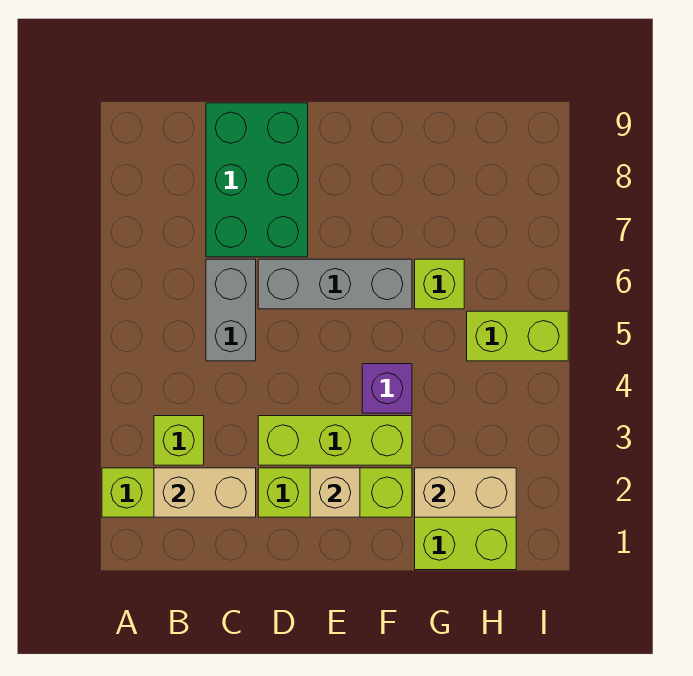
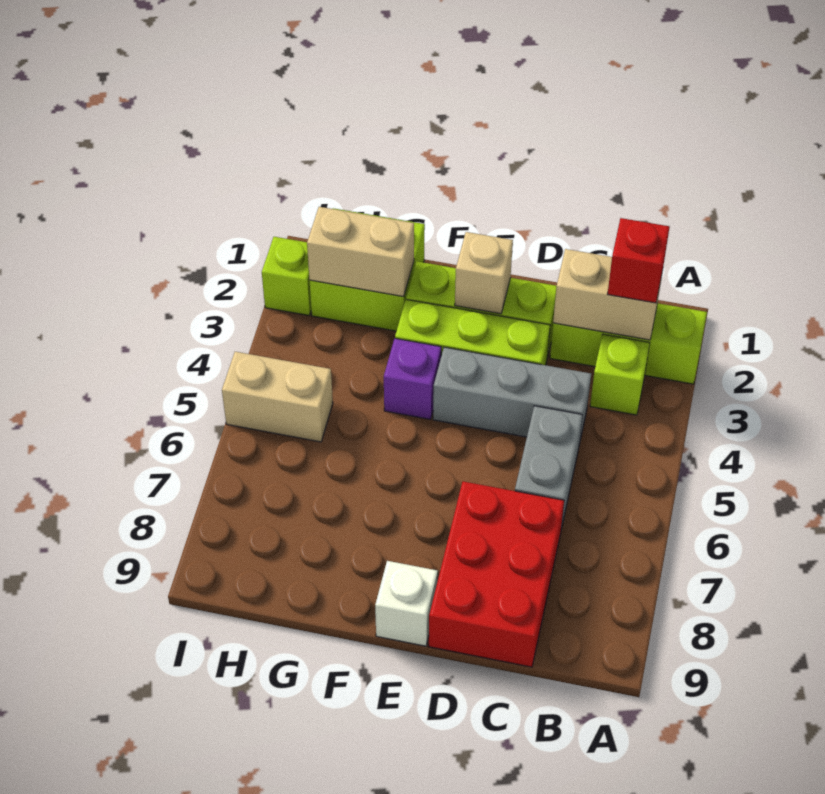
none -> red 1x1 brick [608,218,669,303]
green 2x3 brick [206,103,308,257] -> red 2x3 brick [429,481,564,667]
grey 1x3 brick [258,259,412,309] -> grey 1x3 brick moved to [433,347,591,444]
none -> white 1x1 brick [375,561,438,646]
lime 1x1 brick [415,259,464,309] -> lime 1x1 brick moved to [262,237,311,315]
lime 1x2 brick [467,311,568,361] -> tan 1x2 brick [222,352,333,442]

